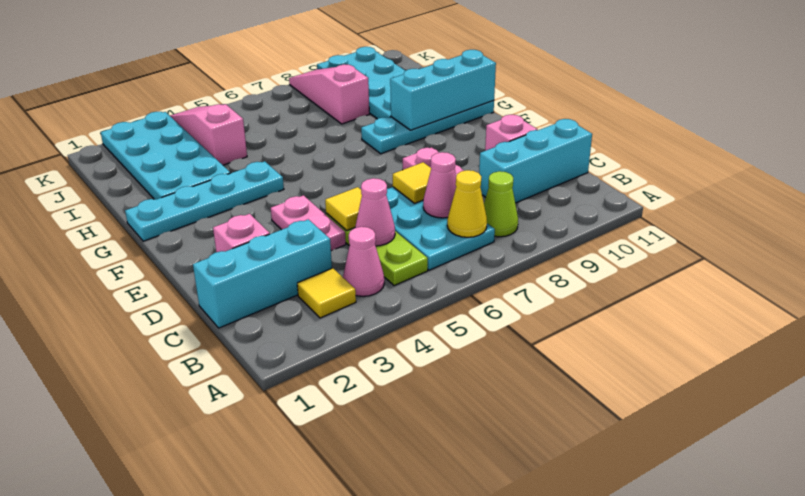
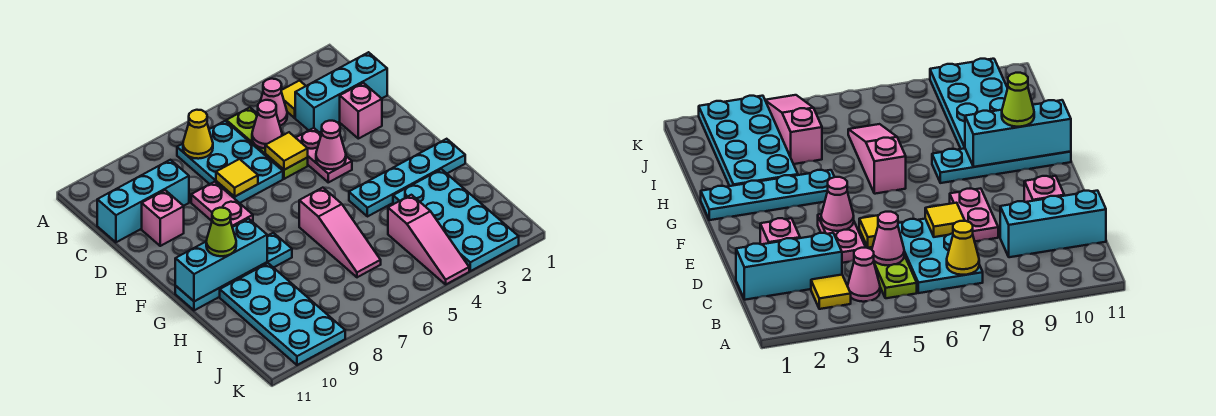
lime 1x1 cone [484,171,518,237] -> lime 1x1 cone moved to [206,208,236,256]
pink 1x1 cone [423,152,456,218] -> pink 1x1 cone moved to [316,121,346,169]
pink 1x3 slope [289,64,369,124] -> pink 1x3 slope moved to [299,188,381,277]

